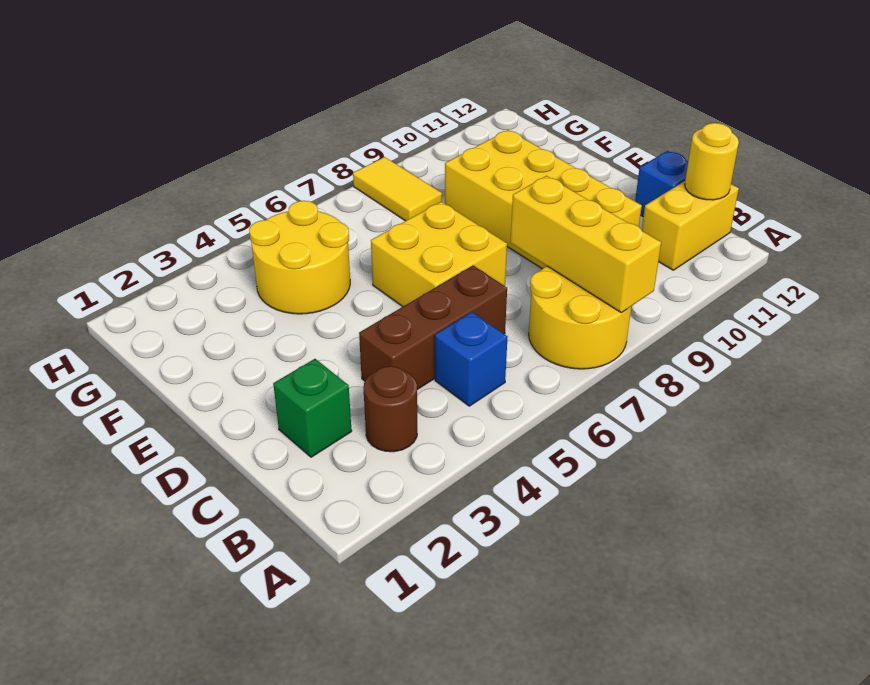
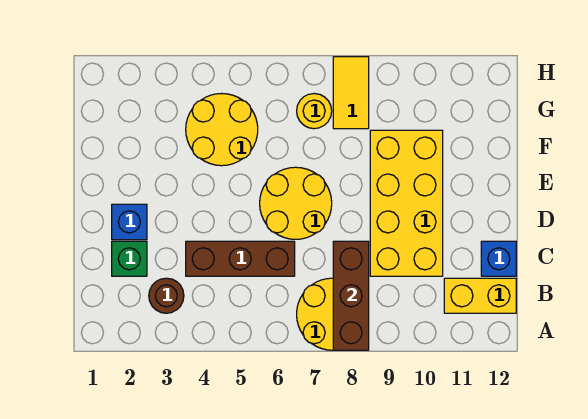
yellow 1x3 brick [510,176,661,313] -> brown 1x3 brick [333,241,369,350]
blue 1x1 brick [435,312,508,406] -> blue 1x1 brick moved to [112,204,147,240]
yellow 1x1 round brick [685,123,739,200] -> yellow 1x1 round brick moved to [297,94,332,129]
yellow 2x2 brick [371,202,507,307] -> yellow 2x2 round brick [260,167,332,239]

